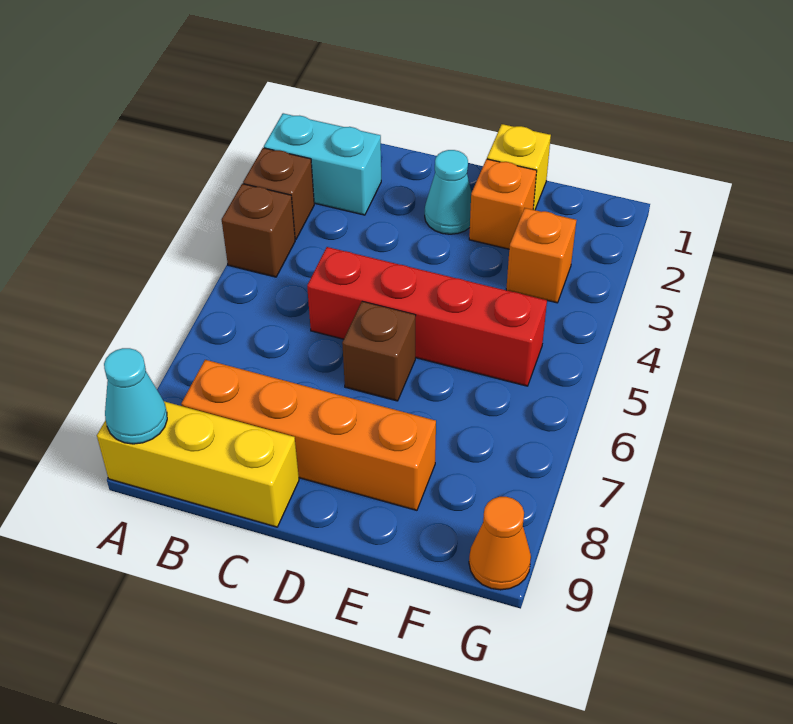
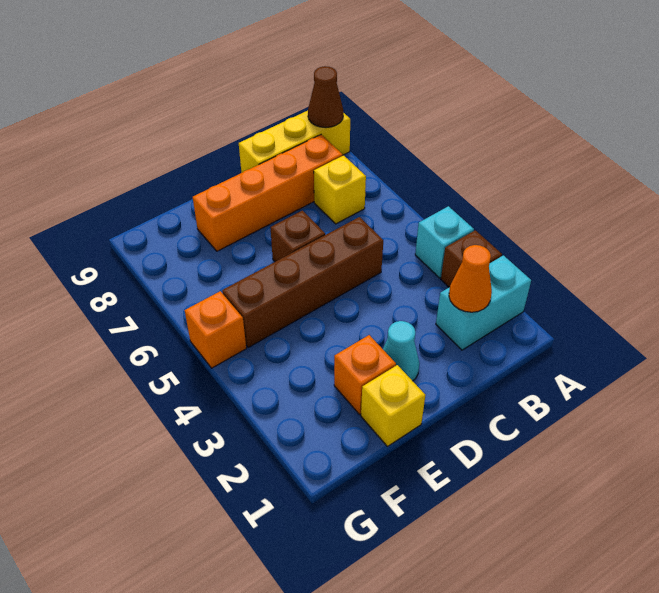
brown 1x1 brick [222,184,295,277] -> cyan 1x1 brick [415,206,474,278]
cyan 1x1 cone [104,348,167,444] -> brown 1x1 cone [308,66,343,128]
none -> yellow 1x1 brick [314,155,366,224]
red 1x4 brick [307,247,547,386] -> brown 1x4 brick [222,217,383,348]
orange 1x1 brick [506,208,576,303] -> orange 1x1 brick moved to [185,291,246,368]
orange 1x1 cone [469,497,531,590] -> orange 1x1 cone moved to [449,245,492,312]

